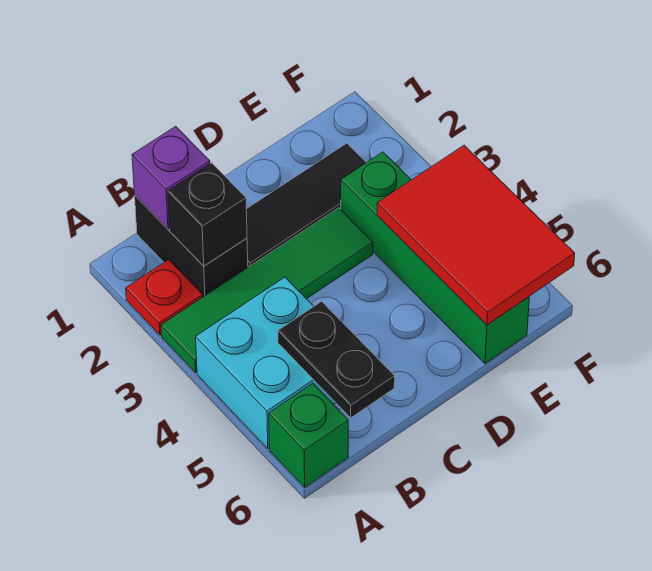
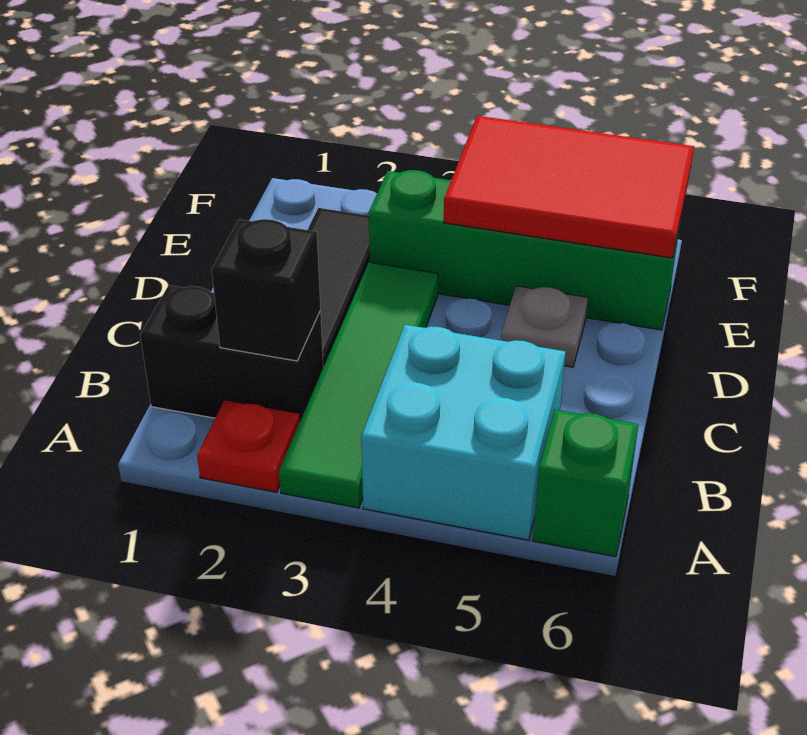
purple 1x1 brick [132,126,210,229] -> none
black 1x2 plate [278,301,395,418] -> none
none -> grey 1x1 plate [501,286,588,367]

